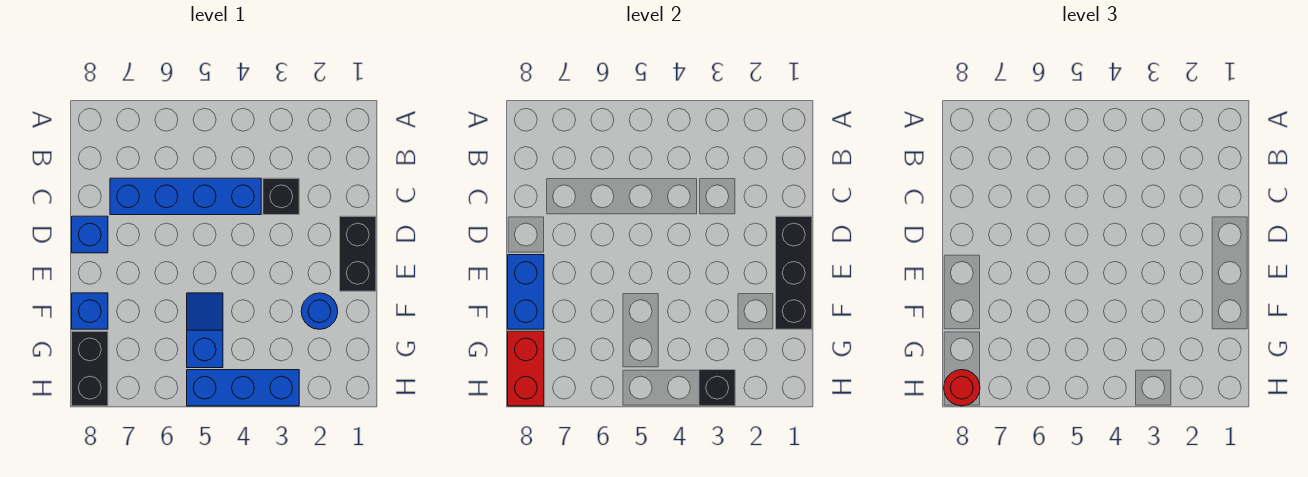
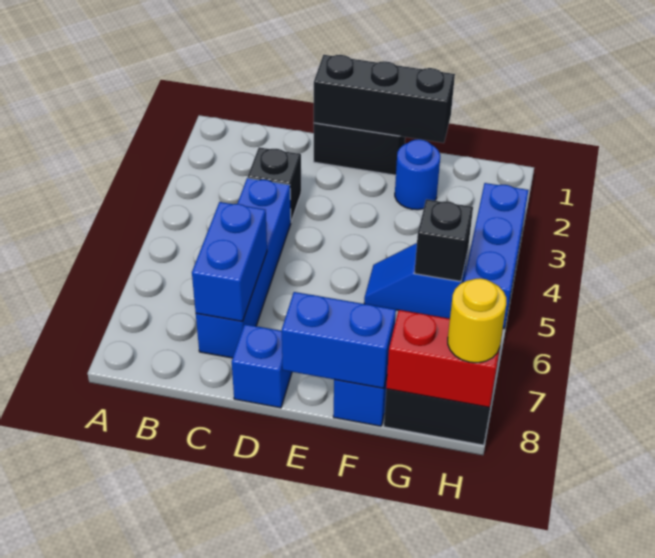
none -> blue 1x2 brick [192,202,267,321]
black 1x1 brick [699,370,735,406] -> black 1x1 brick moved to [415,199,473,281]
red 1x1 round brick [944,370,980,406] -> yellow 1x1 round brick [448,278,506,363]

